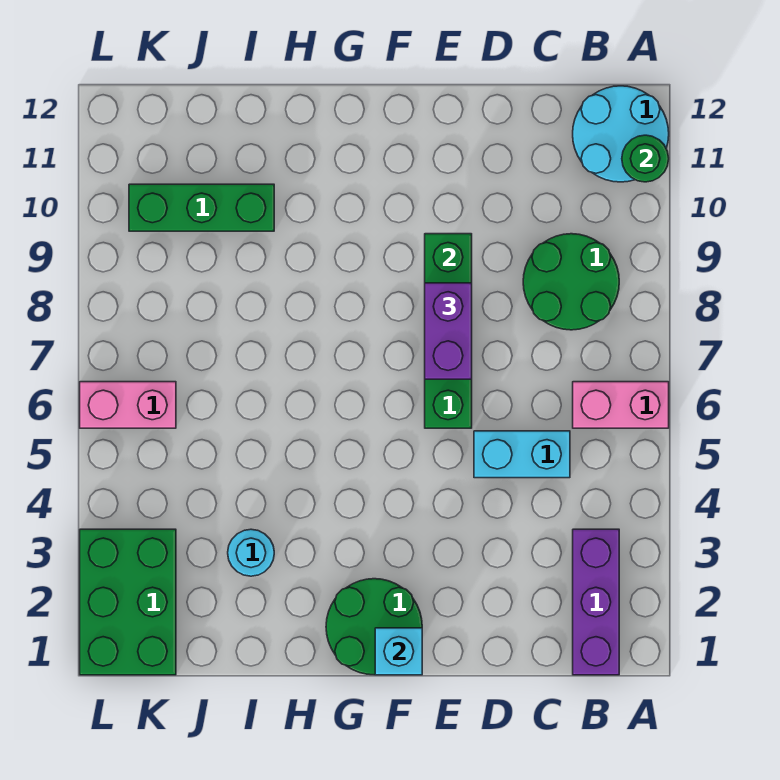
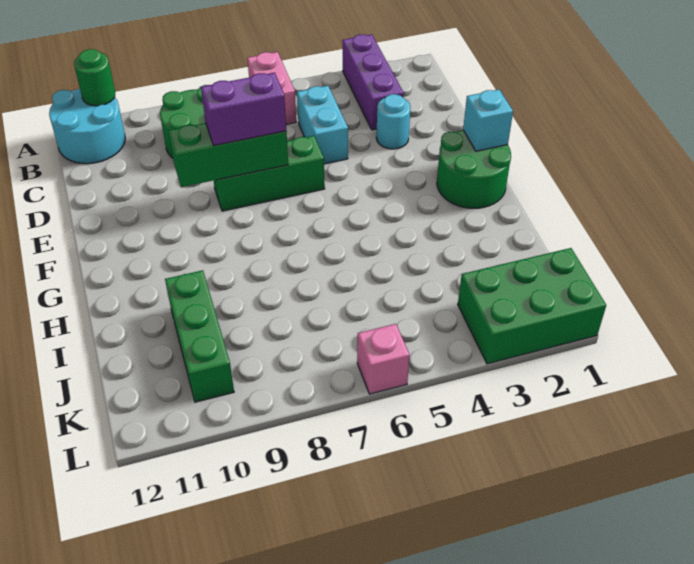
purple 1x3 brick [573,529,619,675] -> purple 1x3 brick turned to [342,34,404,130]
cyan 1x1 round brick [228,529,274,576] -> cyan 1x1 round brick moved to [376,94,410,149]
pink 1x2 brick [80,382,176,428] -> pink 1x1 brick [357,324,410,394]

